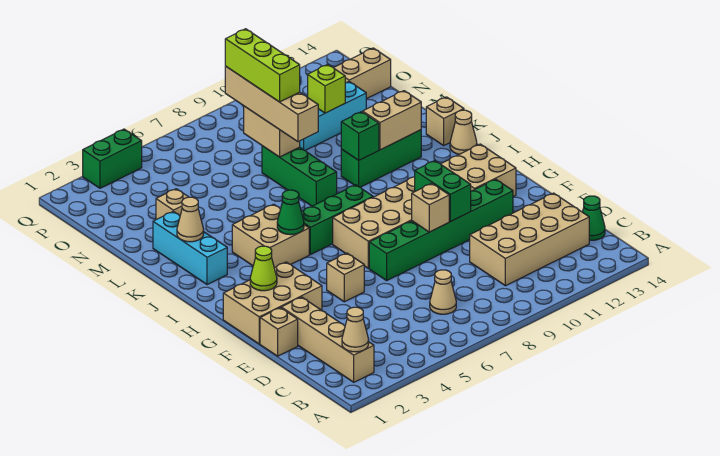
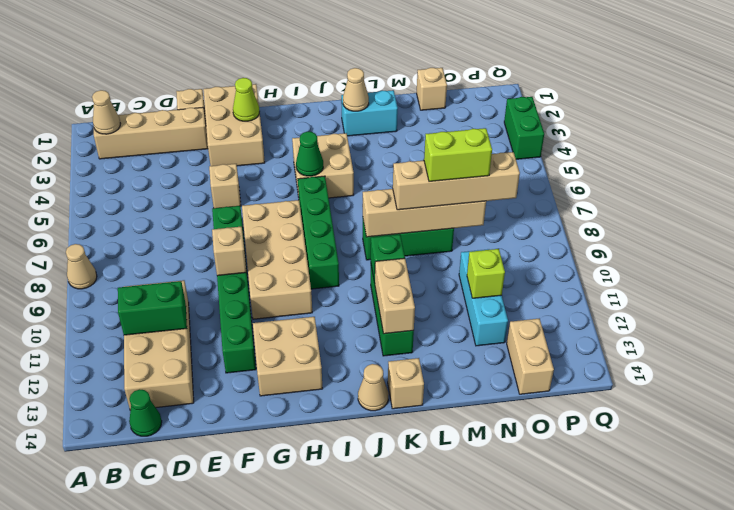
tan 1x1 cone [430,270,456,314] -> tan 1x1 cone moved to [66,244,97,289]
green 1x2 brick [415,161,471,221] -> green 1x2 brick moved to [118,281,187,335]
green 1x3 brick [302,185,373,255] -> green 1x4 brick [298,176,339,289]
cyan 1x3 brick [153,211,227,285] -> cyan 1x2 brick [341,90,398,136]
tan 1x1 brick [156,189,188,220] -> tan 1x1 brick moved to [417,68,447,110]
tan 1x2 brick [244,106,300,157] -> tan 1x4 brick [363,189,486,237]
lime 1x3 brick [225,29,300,102] -> lime 1x2 brick [424,128,492,182]

